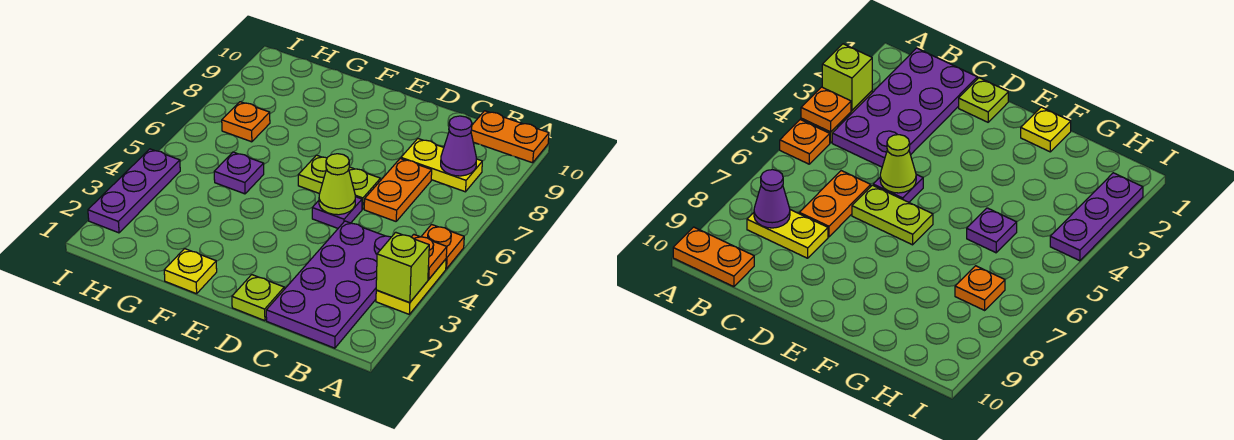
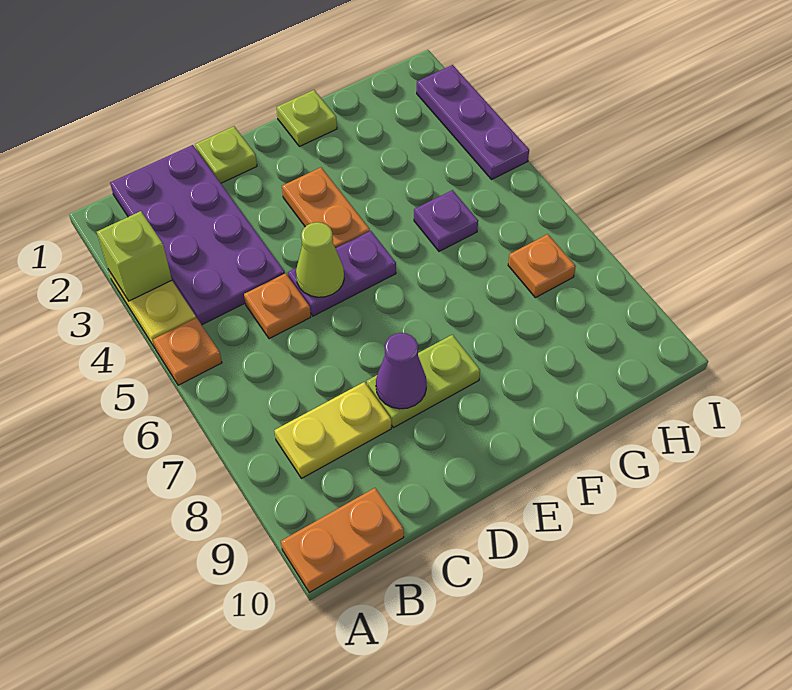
orange 1x1 plate [412,234,447,279] -> orange 1x1 plate moved to [244,273,311,339]
purple 1x1 cone [441,116,476,176] -> purple 1x1 cone moved to [376,333,427,409]
orange 1x2 plate [364,159,432,221] -> orange 1x2 plate moved to [282,167,370,248]
purple 1x1 plate [312,197,362,228] -> purple 1x2 plate [288,231,396,316]
lime 1x2 plate [298,155,380,209] -> lime 1x2 plate moved to [367,335,480,428]
yellow 1x1 plate [164,249,217,294] -> lime 1x1 plate [277,90,337,146]

